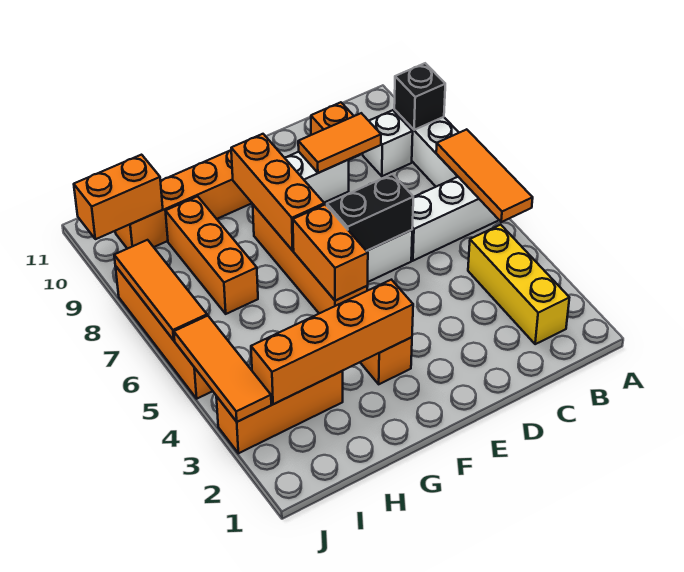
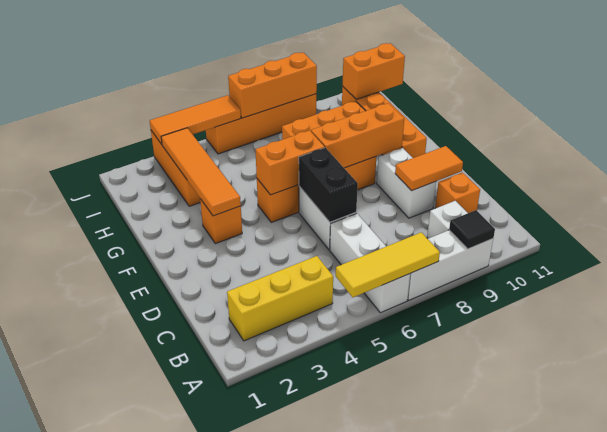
orange 1x3 tile [436,129,533,222] -> yellow 1x3 tile [336,232,440,297]
black 1x1 brick [394,63,445,130] -> black 1x1 tile [449,210,495,249]
orange 1x2 tile [298,113,381,173] -> orange 1x2 tile turned to [395,146,463,191]
orange 1x4 brick [251,280,413,404] -> orange 1x4 tile [161,128,241,216]
orange 1x2 brick [74,155,163,239] -> orange 1x2 brick turned to [342,43,405,99]
orange 1x3 tile [114,240,207,340] -> orange 1x3 brick [228,52,317,118]

